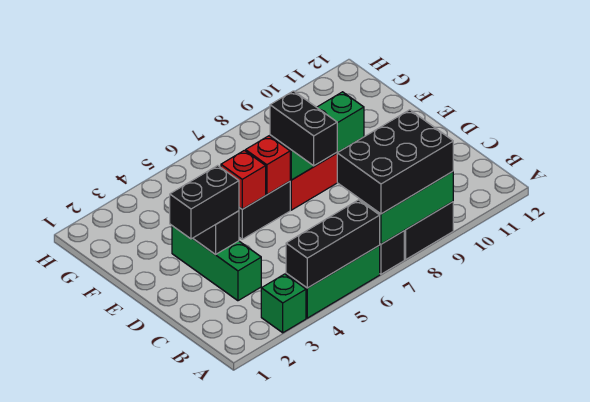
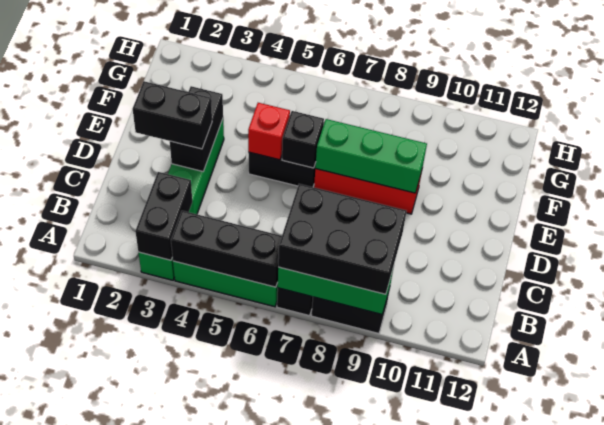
black 1x2 brick [270,91,337,166] -> black 1x2 brick moved to [135,172,192,260]
red 1x1 brick [246,136,290,195] -> black 1x1 brick [282,111,324,168]

